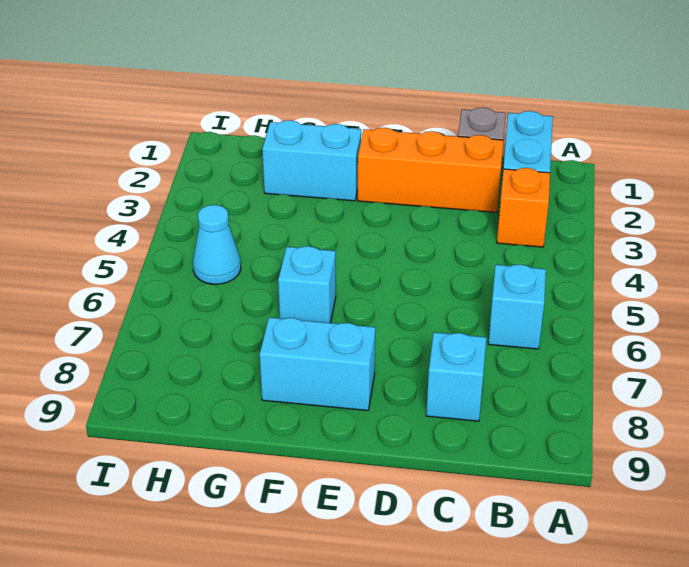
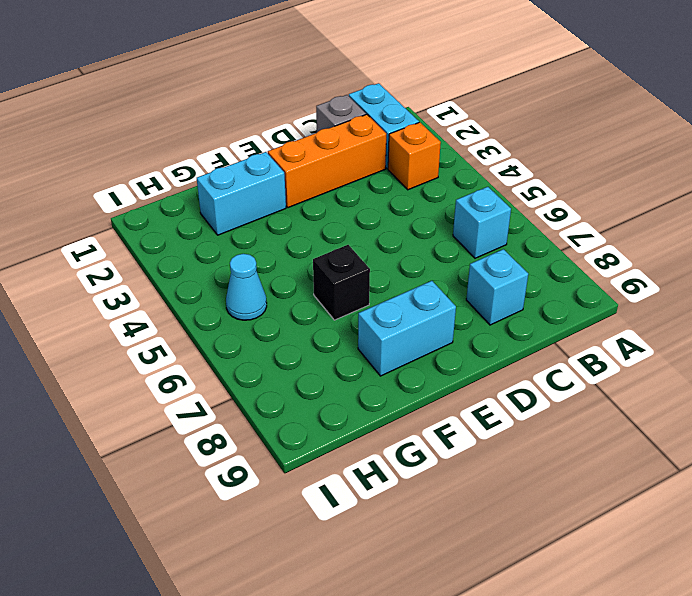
cyan 1x1 brick [278,246,336,323] -> black 1x1 brick [313,245,370,320]

